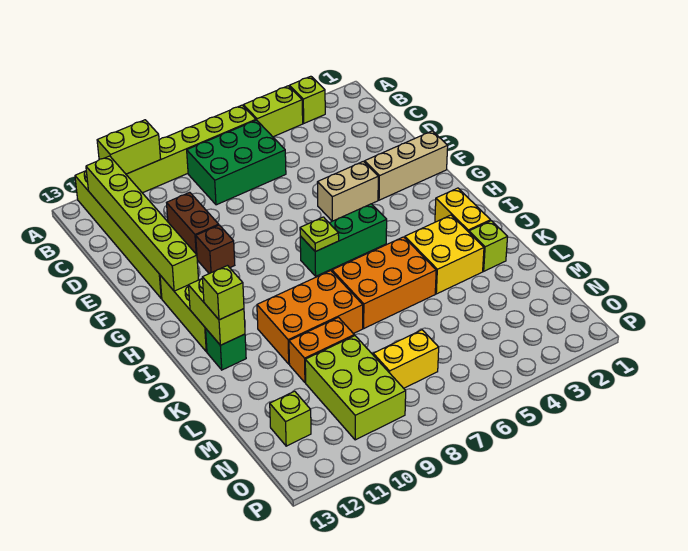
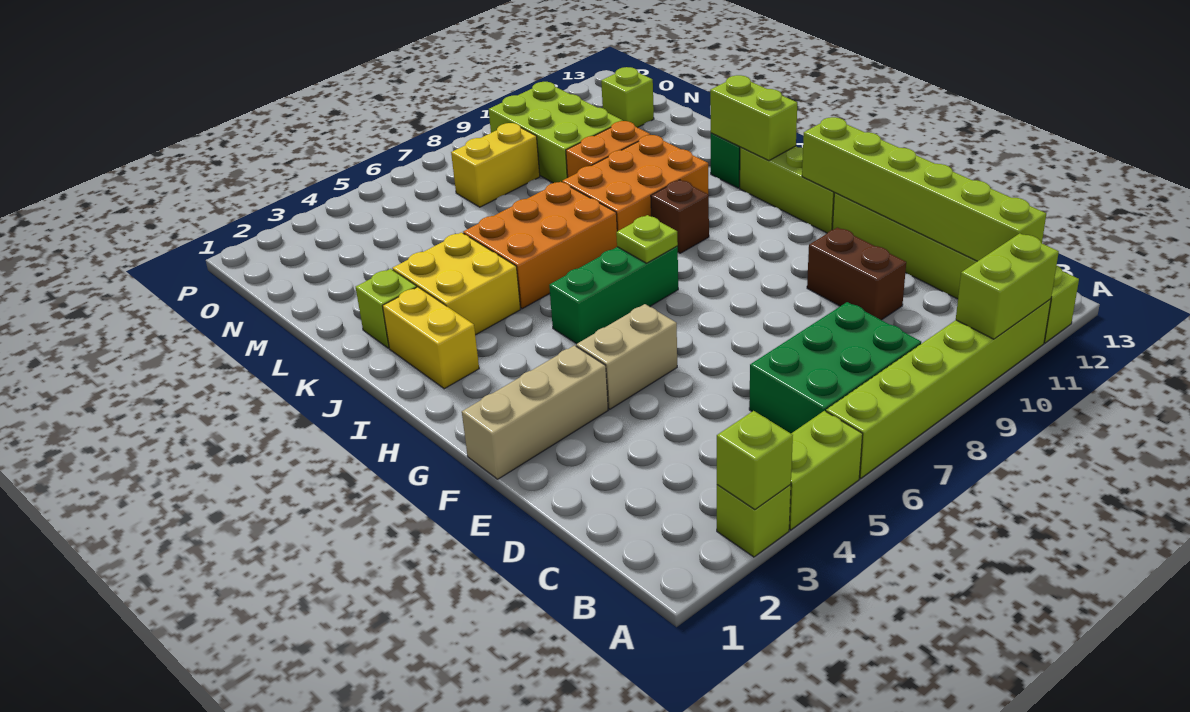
brown 1x1 brick [196,225,235,274] -> brown 1x1 brick moved to [651,180,709,253]
lime 1x1 brick [202,266,244,320] -> lime 1x1 brick moved to [717,411,793,510]

